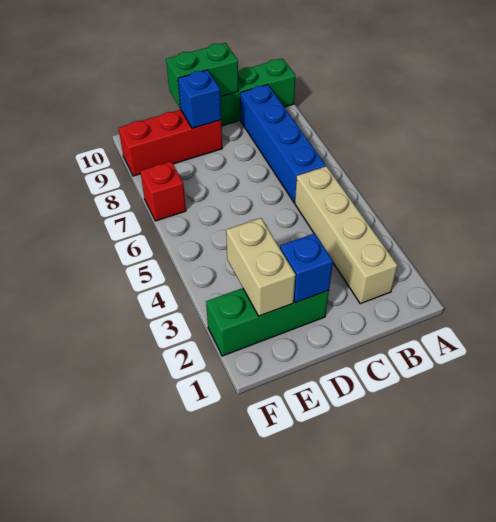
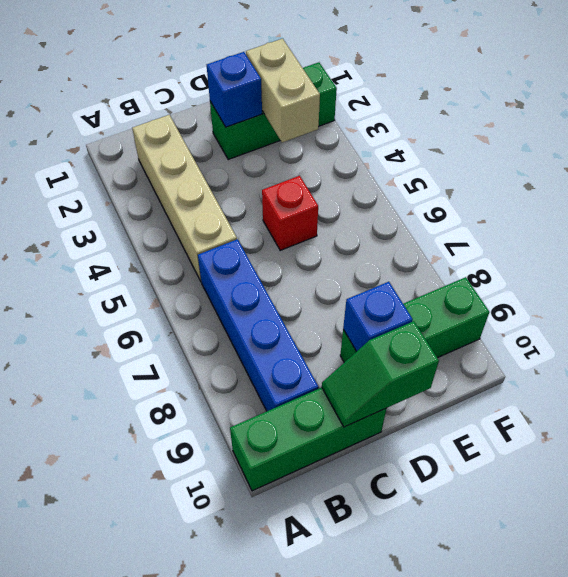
green 1x2 brick [166,43,238,107] -> green 1x2 slope [322,321,439,427]
red 1x3 brick [119,110,222,176] -> green 1x3 brick [340,277,489,362]
red 1x1 brick [140,162,186,221] -> red 1x1 brick moved to [262,176,318,250]

